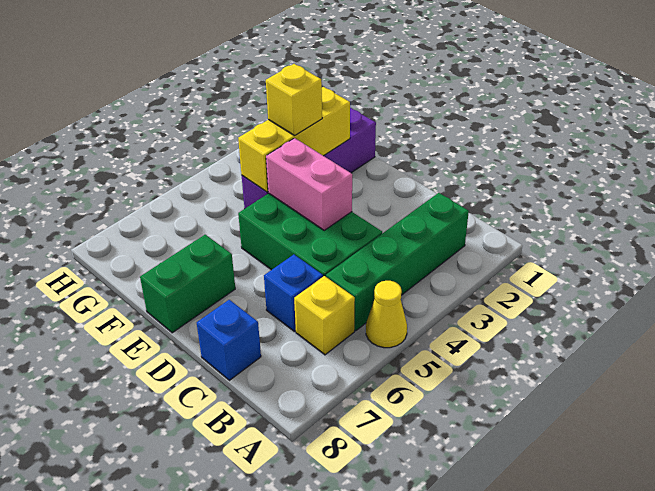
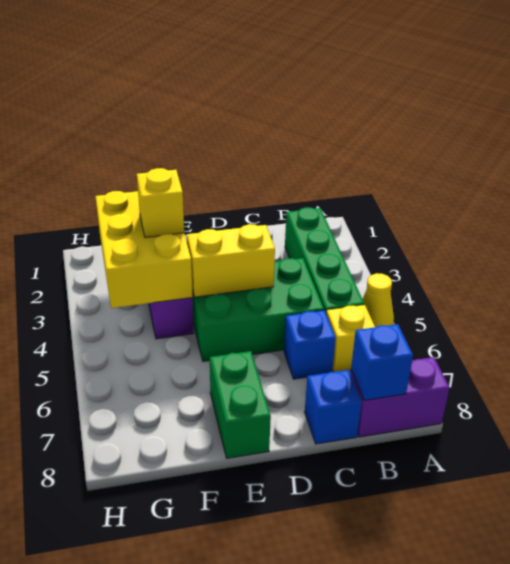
none -> purple 1x2 brick [350,357,449,437]
none -> blue 1x1 brick [351,324,413,400]
pink 1x2 brick [266,138,352,230] -> yellow 1x2 brick [187,224,275,297]
yellow 1x3 brick [238,87,350,192] -> yellow 2x3 brick [95,191,192,308]

